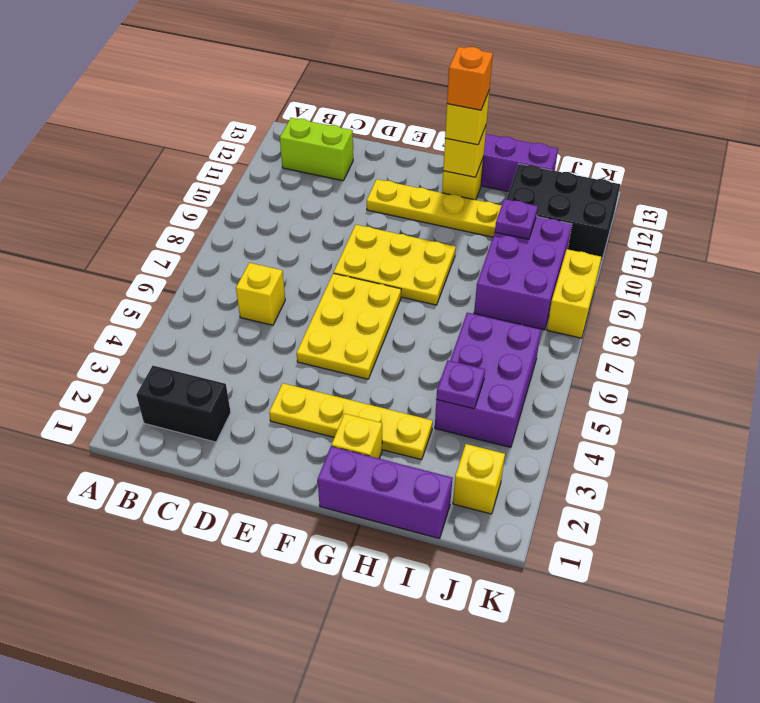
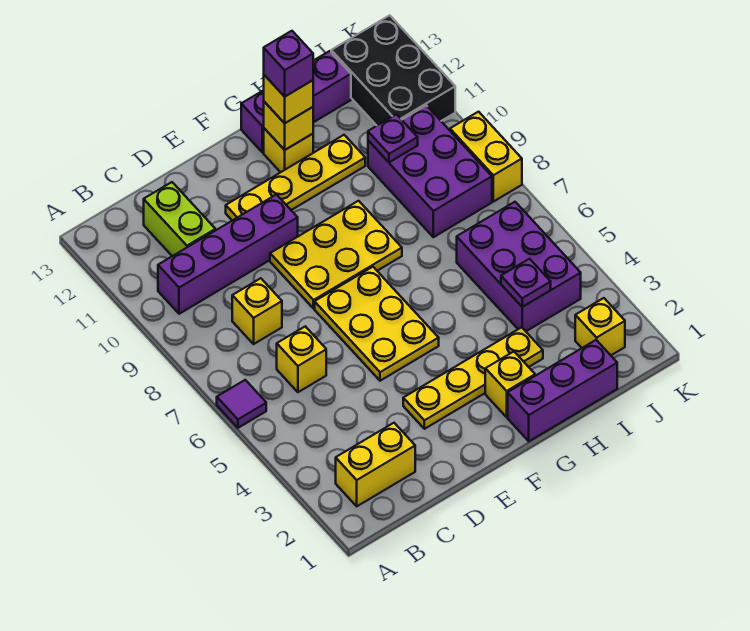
none -> purple 1x1 tile [217,380,266,428]
black 1x2 brick [137,366,231,442] -> yellow 1x2 brick [336,423,415,506]
none -> purple 1x4 brick [158,195,298,314]
lime 1x2 brick [280,118,353,181] -> lime 1x2 brick turned to [144,182,215,256]
none -> yellow 1x1 brick [232,278,282,344]
orange 1x1 brick [447,47,493,110] -> purple 1x1 brick [264,31,313,97]
black 2x3 brick [507,164,620,261] -> black 2x3 brick turned to [331,15,455,125]

